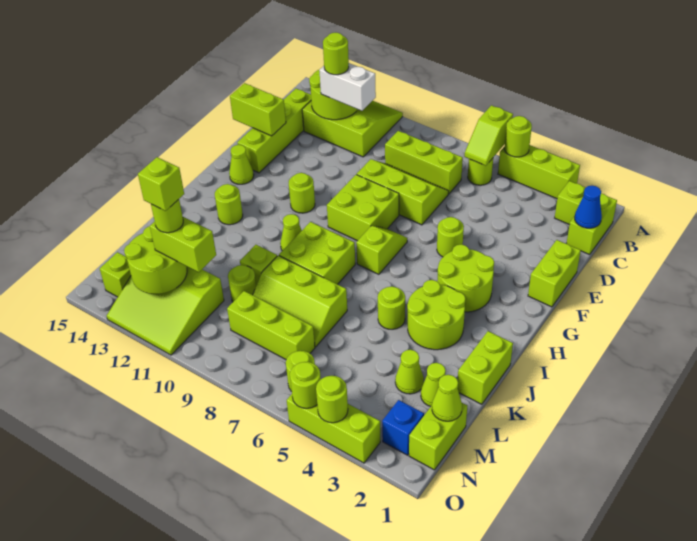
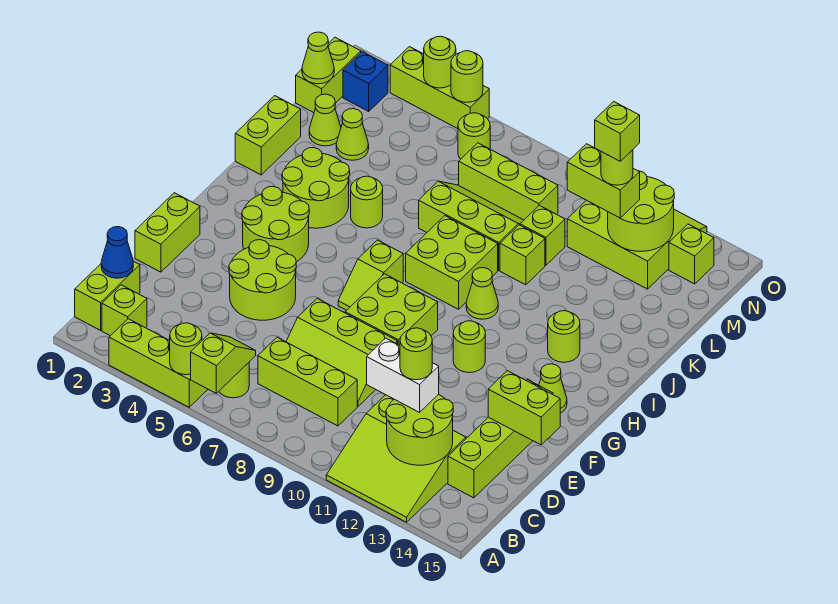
lime 1x1 round brick [437,217,464,257] -> lime 2x2 round brick [229,240,296,320]
lime 1x1 round brick [228,265,256,302] -> lime 1x1 brick [520,205,565,265]

